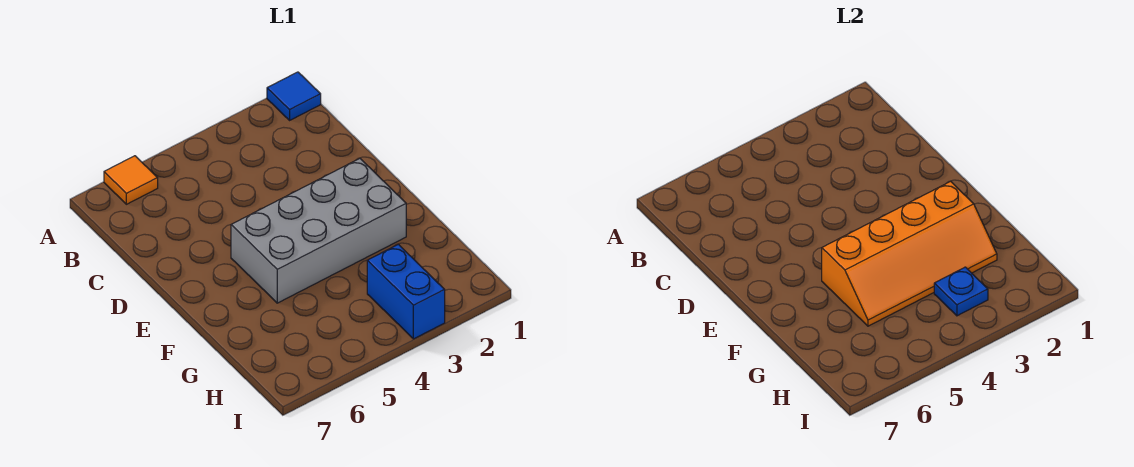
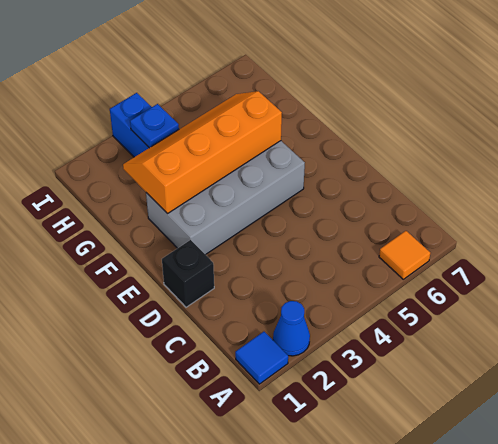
none -> blue 1x1 cone [273,301,310,356]
none -> black 1x1 brick [162,240,214,307]

